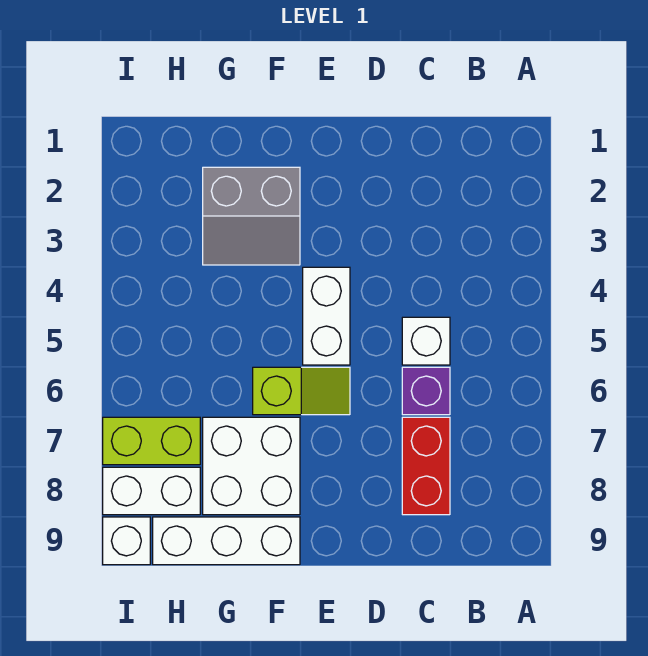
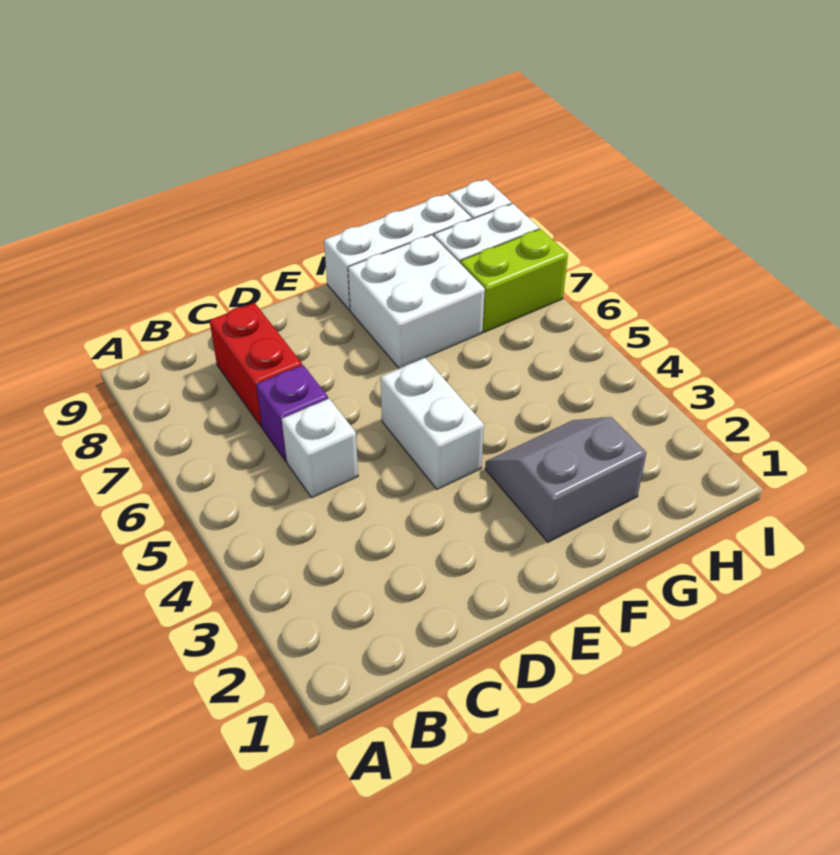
lime 1x2 slope [253,367,350,415] -> none

